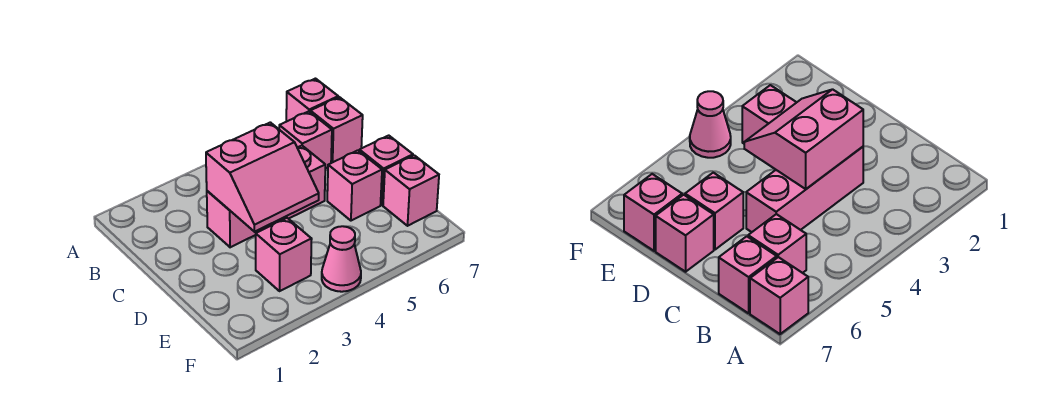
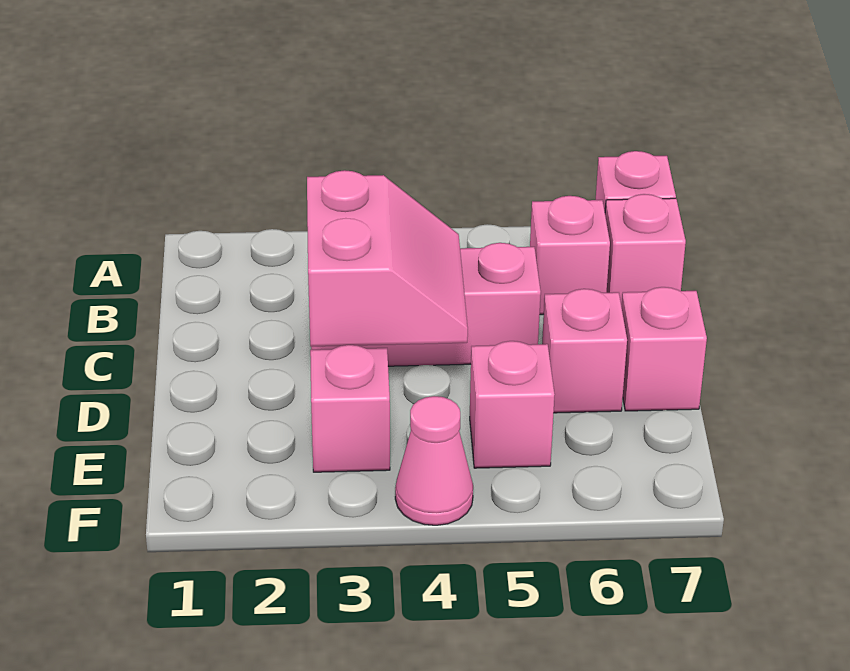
pink 2x2 slope [206,122,319,232] -> pink 2x2 slope turned to [307,170,468,346]
pink 1x1 brick [383,155,439,226] -> pink 1x1 brick moved to [470,341,555,468]

